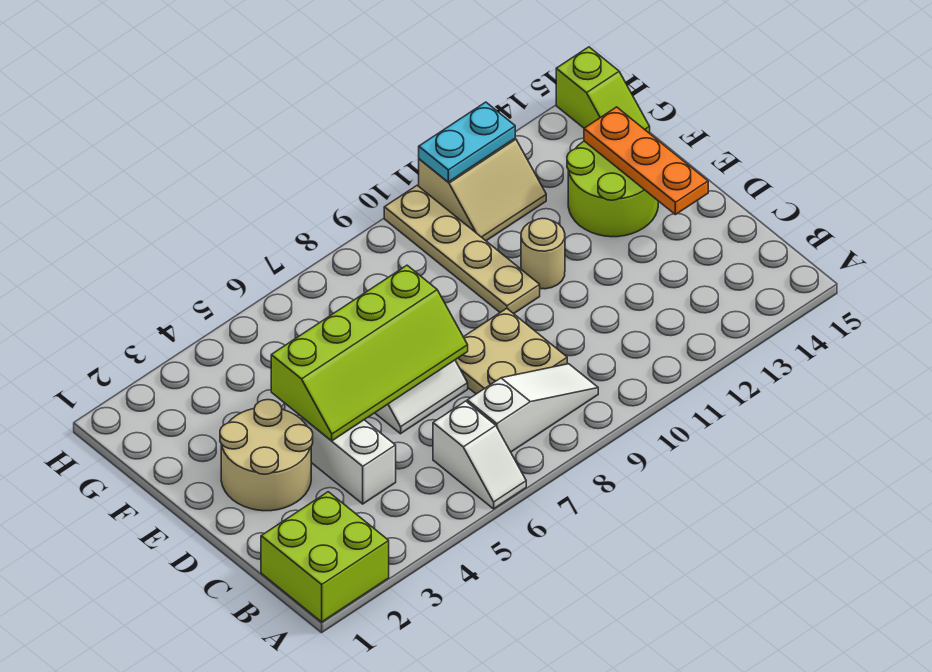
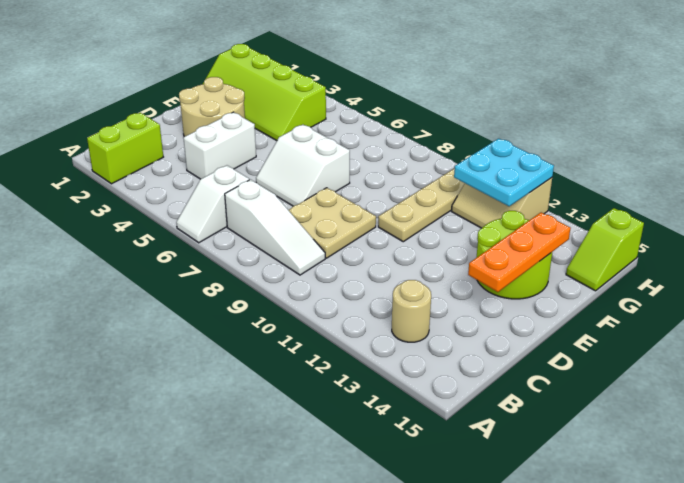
lime 2x2 brick [261,492,389,622] -> lime 1x2 brick [87,113,163,184]
lime 2x4 slope [271,265,468,441] -> lime 2x4 slope moved to [203,44,326,141]
tan 1x1 round brick [521,218,565,289] -> tan 1x1 round brick moved to [392,280,431,342]
cyan 1x2 plate [419,102,515,182] -> cyan 2x2 plate [454,139,554,206]

